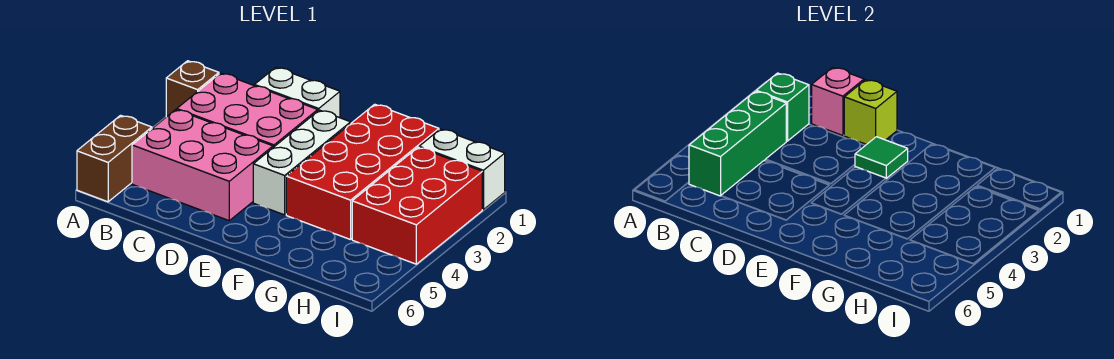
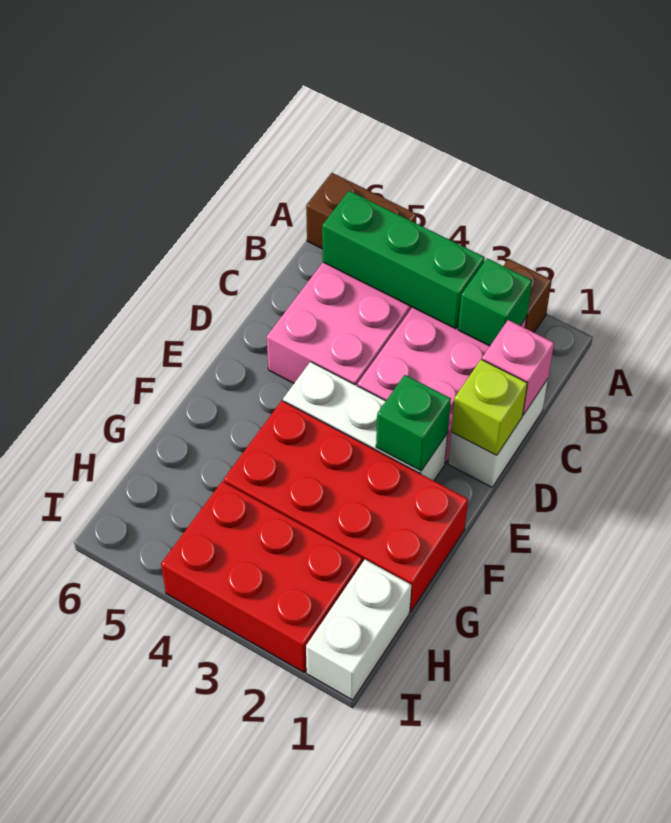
green 1x1 tile [855,137,908,178] -> green 1x1 brick [376,375,451,471]

